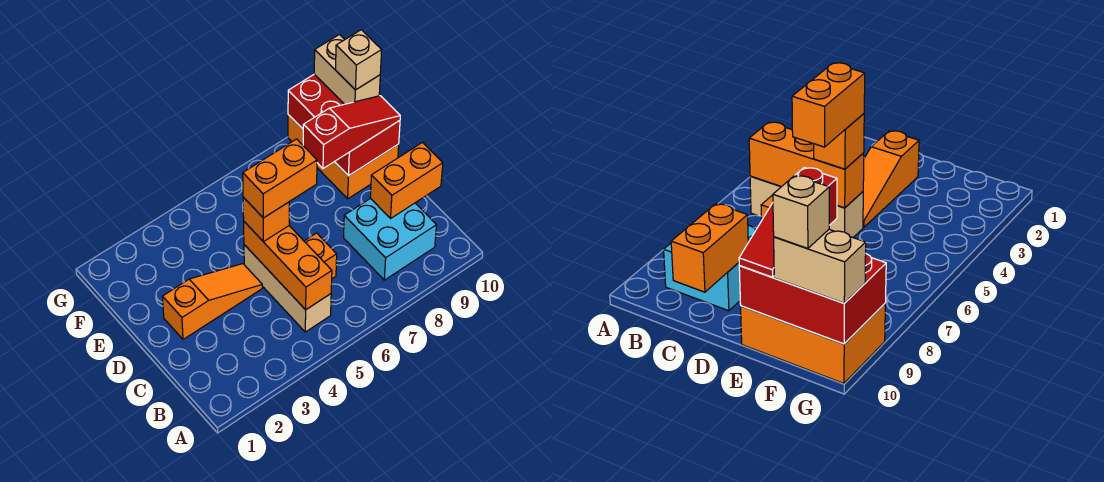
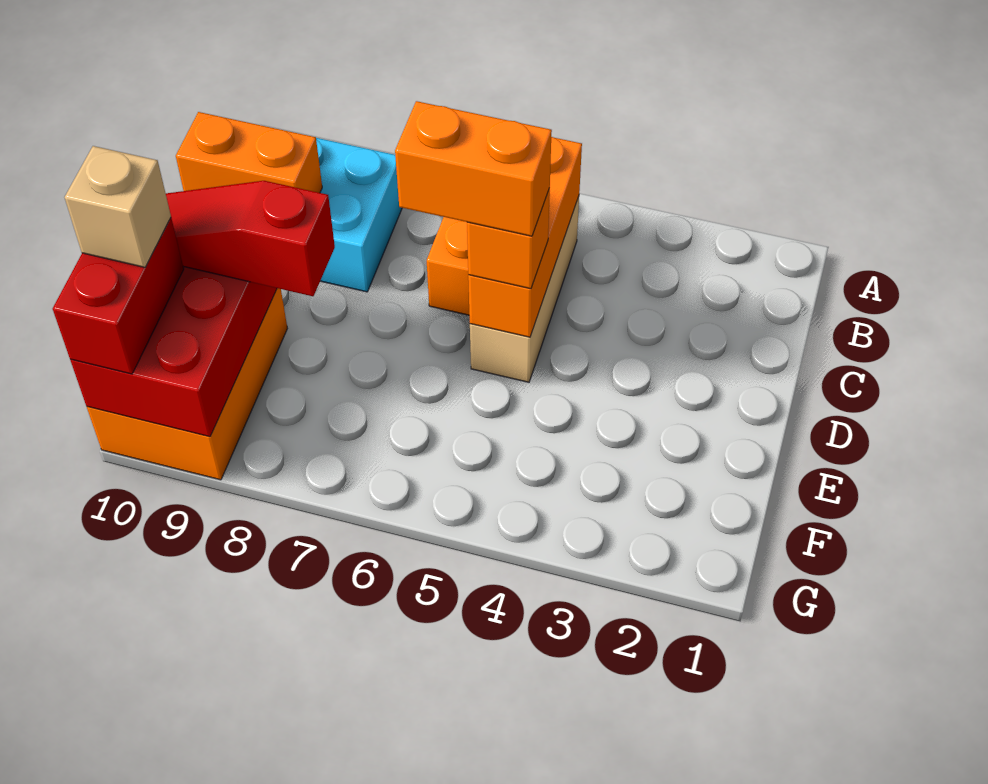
orange 1x3 slope [162,264,262,339] -> none
tan 1x2 brick [314,35,380,104] -> red 1x2 brick [53,218,184,374]

